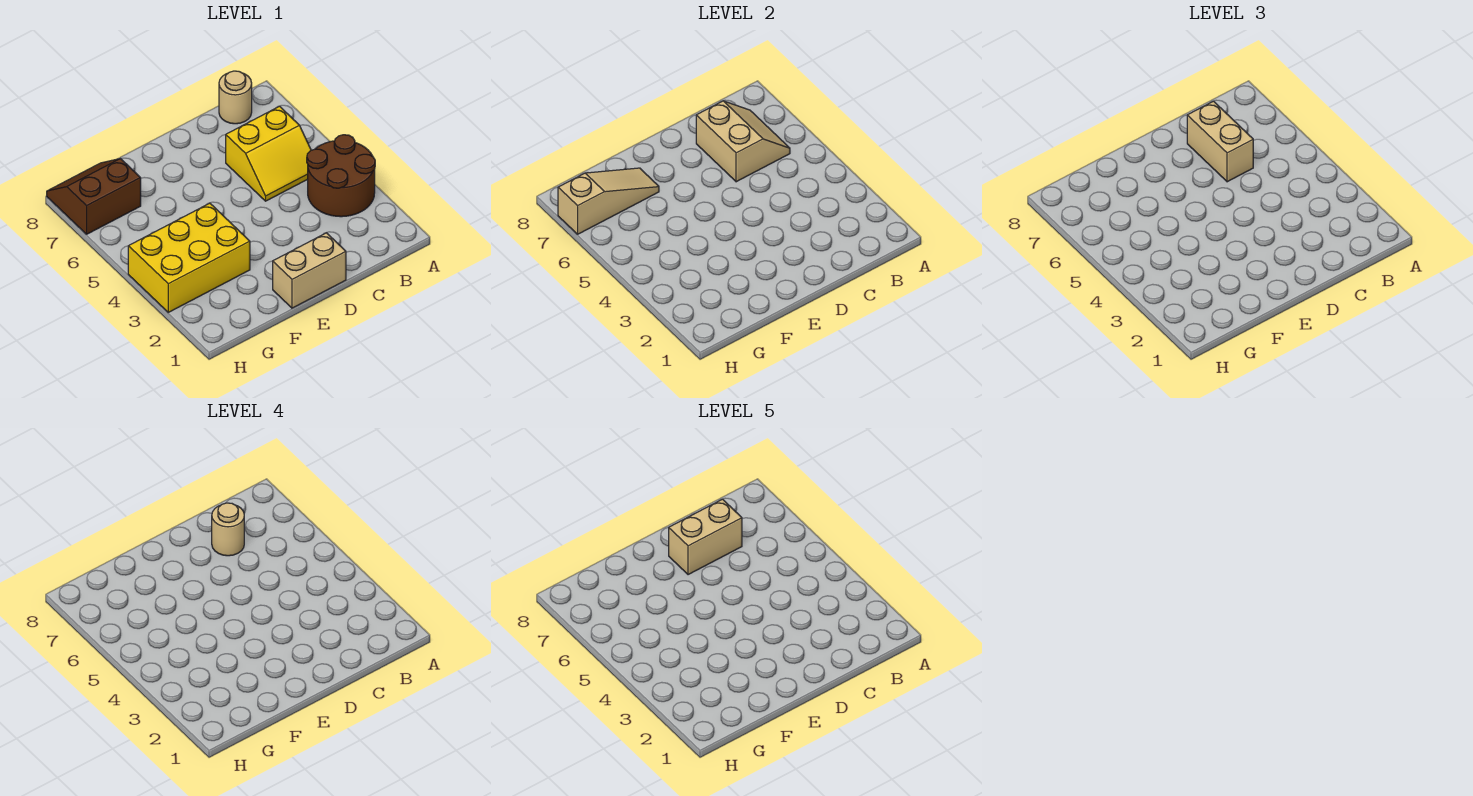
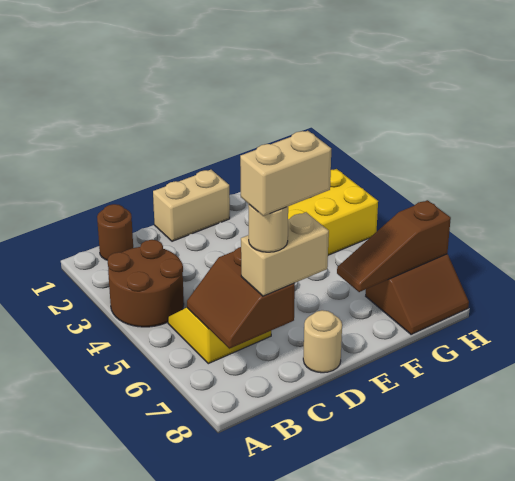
none -> brown 1x1 round brick [97,204,133,260]
tan 2x2 slope [696,101,790,182] -> brown 2x2 slope [187,247,295,349]
tan 1x1 round brick [219,71,252,124] -> tan 1x1 round brick moved to [303,310,342,373]
tan 1x2 brick [1187,101,1253,182] -> tan 1x2 brick turned to [241,212,329,296]
tan 1x3 slope [558,168,659,234] -> brown 1x3 slope [337,200,451,292]

